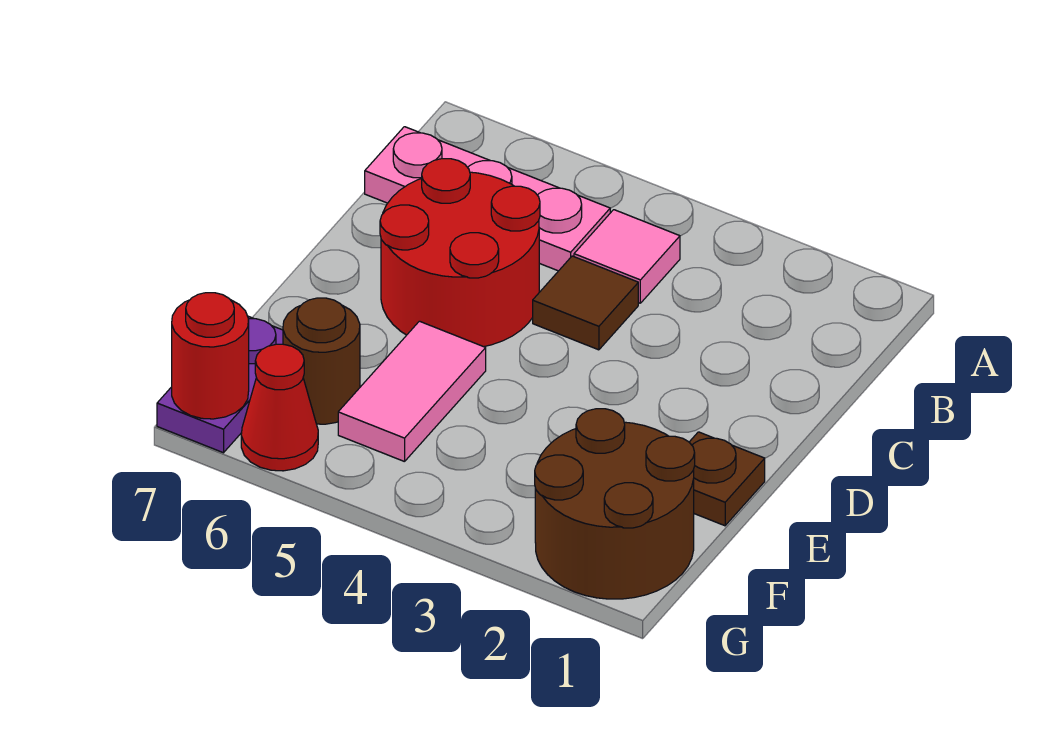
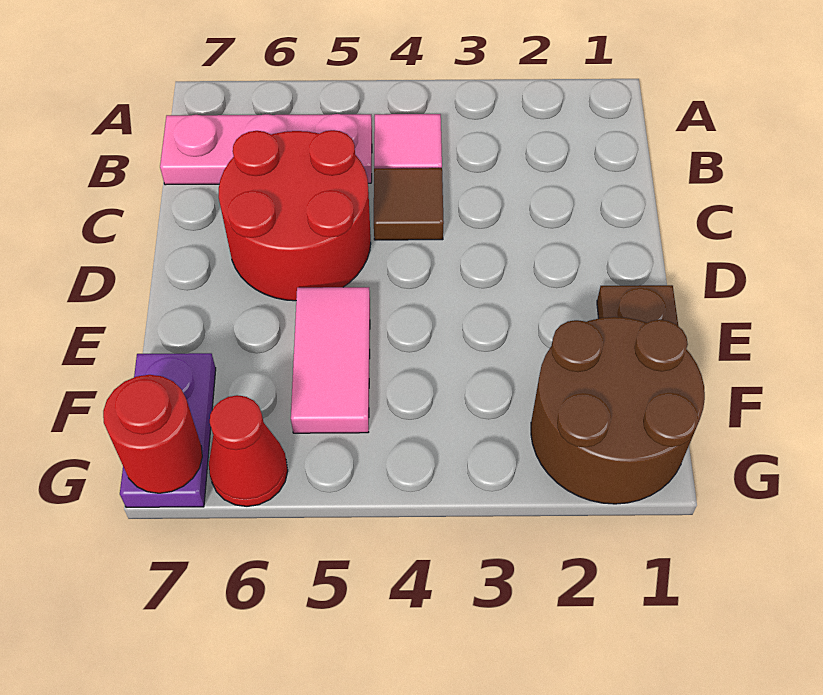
brown 1x1 round brick [283,298,360,424] -> none

